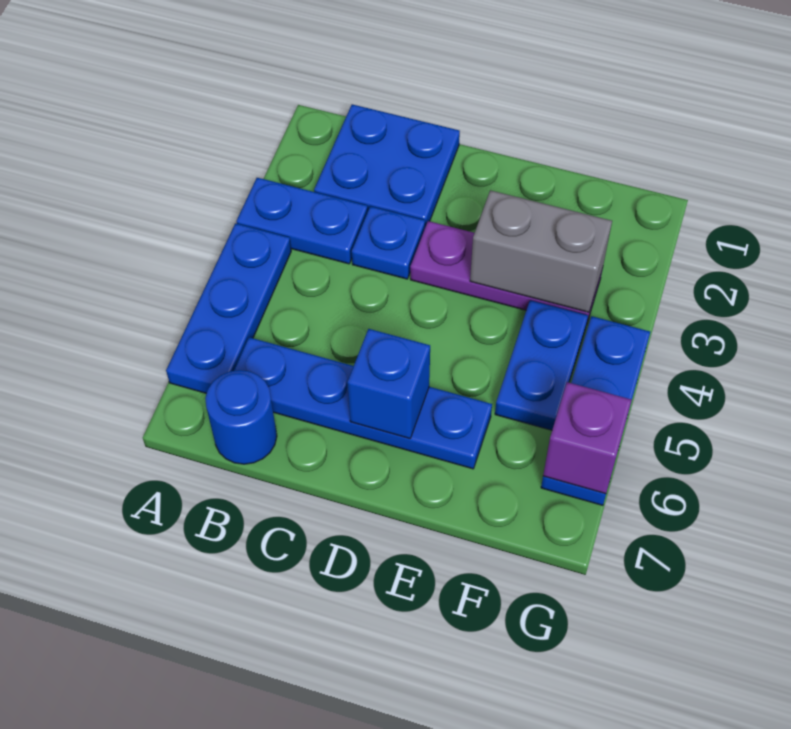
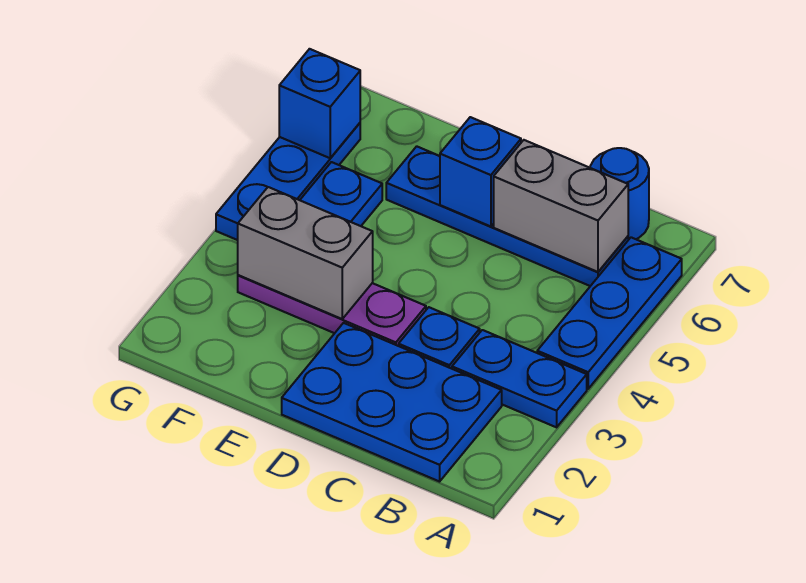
blue 2x2 plate [314,104,460,227] -> blue 2x3 plate [282,323,502,482]
none -> grey 1x2 brick [494,140,628,272]
purple 1x1 brick [543,382,632,494] -> blue 1x1 brick [279,49,360,158]

